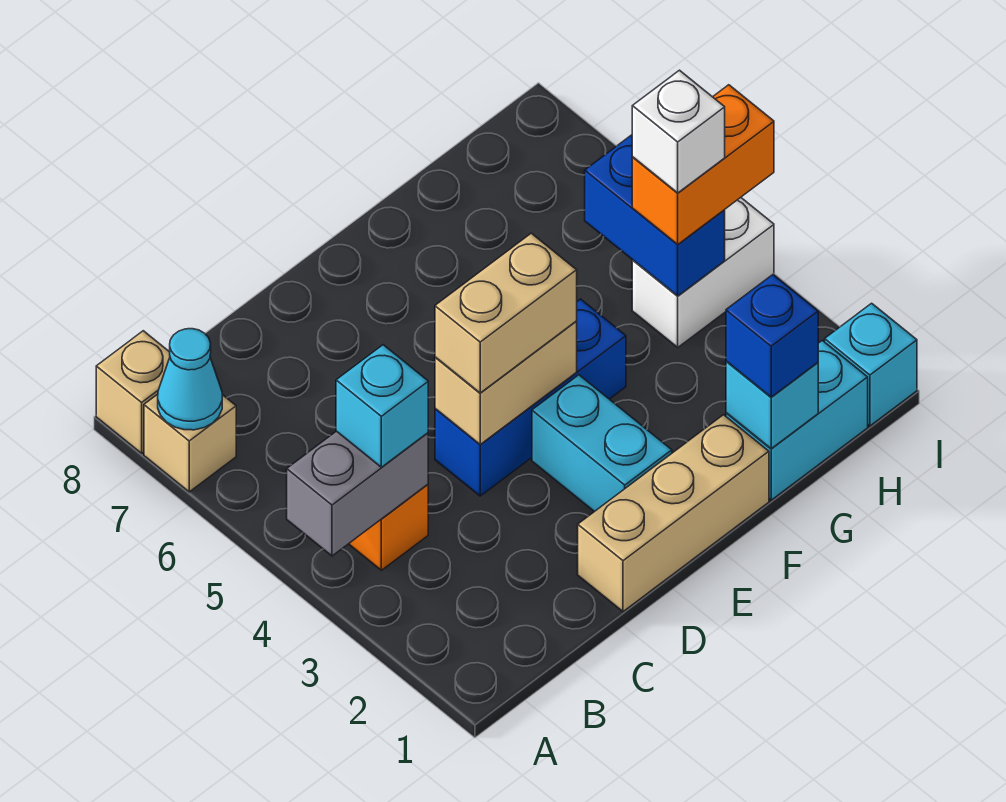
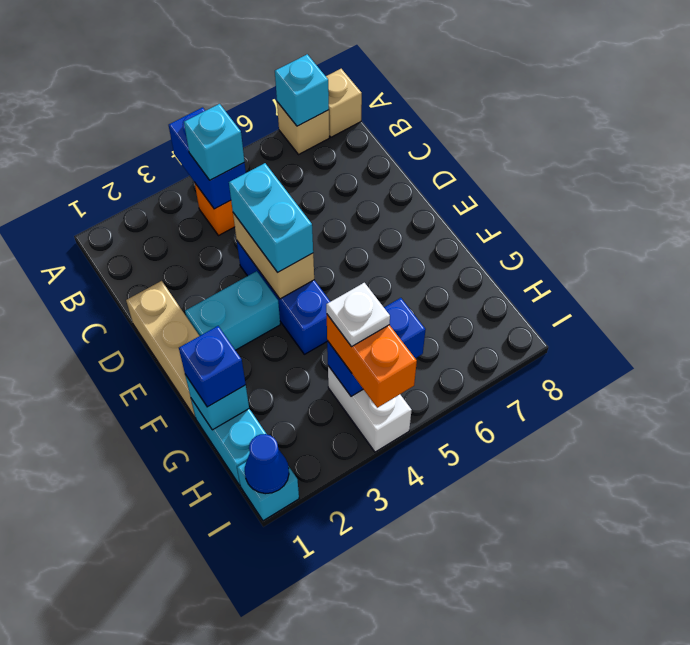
grey 1x2 brick [287,431,428,556] -> blue 1x2 brick [169,107,246,209]
cyan 1x1 cone [158,329,222,430] -> cyan 1x1 brick [275,54,329,126]
tan 1x2 brick [435,233,577,393] -> cyan 1x2 brick [229,163,313,272]
white 1x1 brick [632,70,725,193] -> white 1x1 plate [326,283,390,347]
none -> blue 1x1 cone [245,434,289,494]

